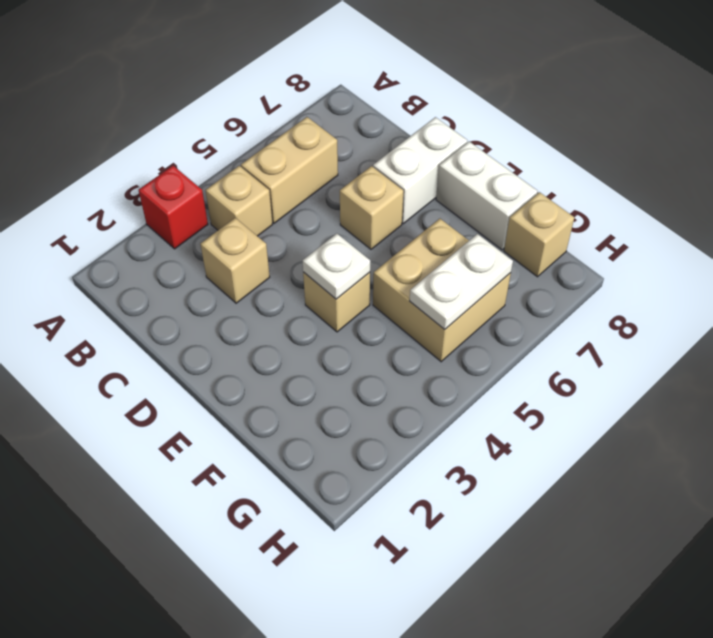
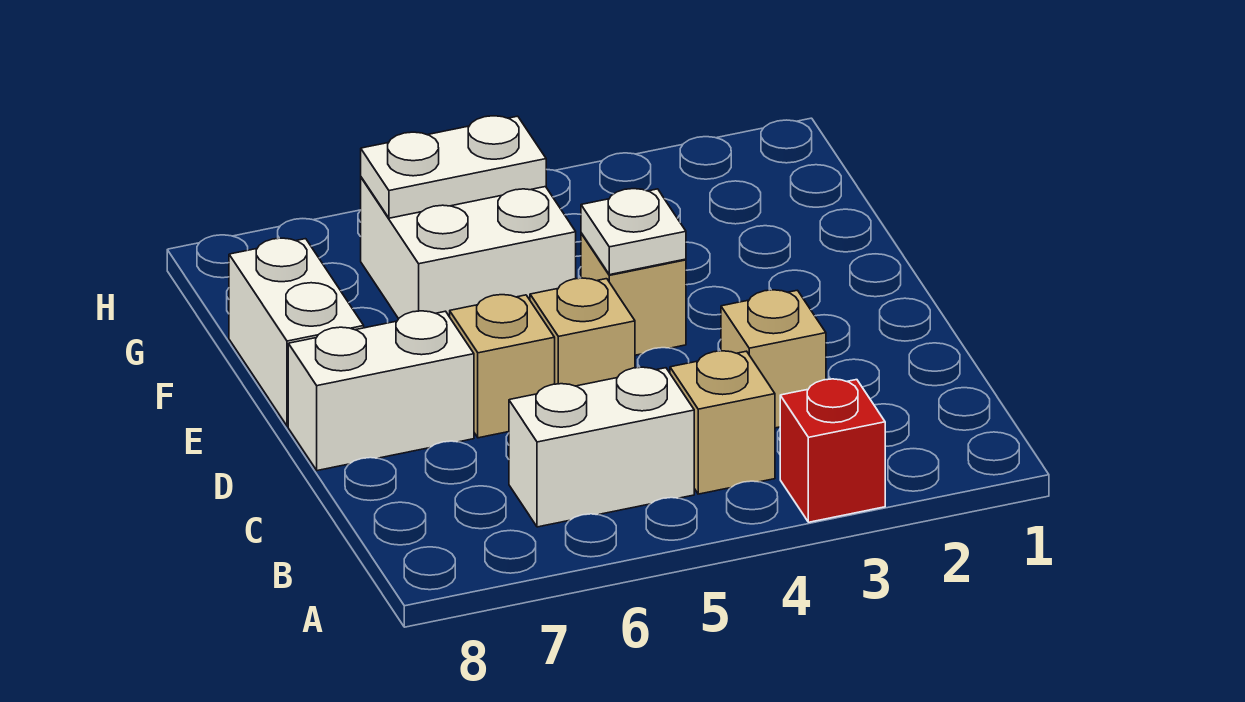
tan 1x2 brick [241,117,338,223] -> white 1x2 brick [509,367,694,527]
tan 2x2 brick [373,219,511,362] -> white 2x2 brick [361,177,576,319]
tan 1x1 brick [504,192,574,277] -> tan 1x1 brick moved to [530,278,635,386]

